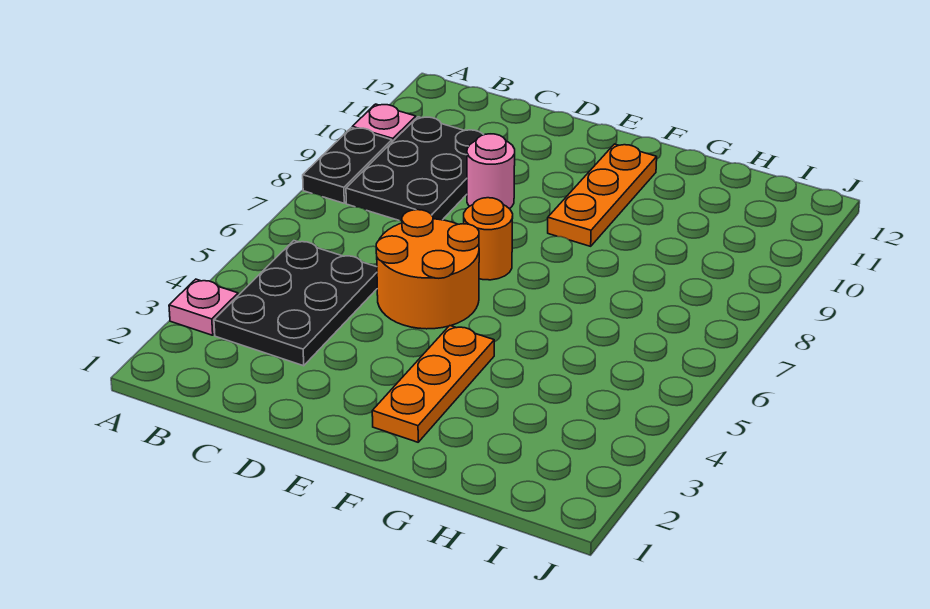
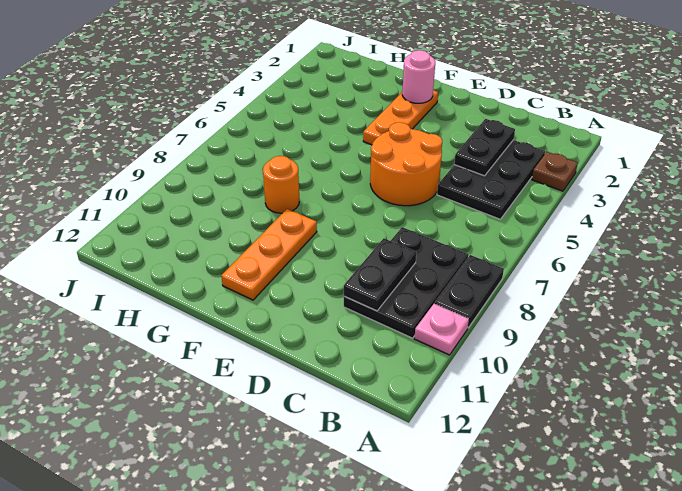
pink 1x1 plate [169,279,238,335] -> brown 1x1 plate [532,152,578,191]
none -> black 1x2 plate [454,119,515,176]
none -> black 1x2 plate [344,238,416,311]
pink 1x1 round brick [467,134,515,209] -> pink 1x1 round brick moved to [402,50,435,103]
orange 1x1 round brick [464,198,513,280] -> orange 1x1 round brick moved to [263,156,299,213]

